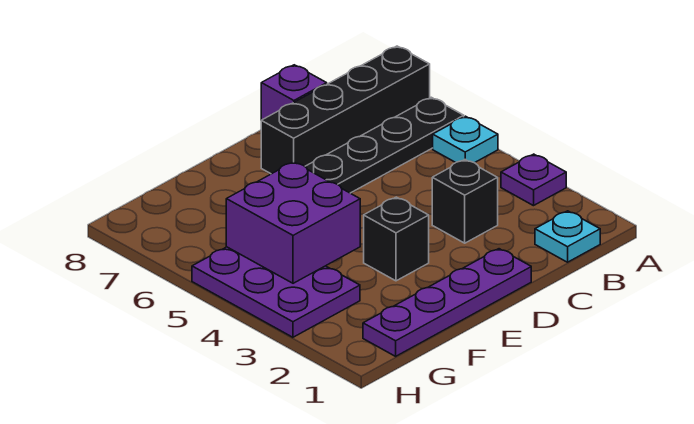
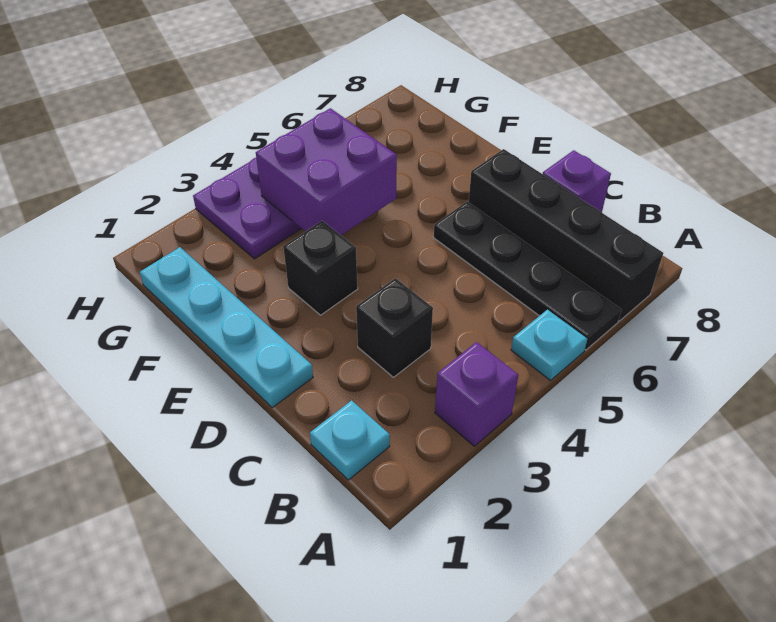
purple 1x1 plate [501,154,566,206] -> purple 1x1 brick [435,342,518,446]
purple 1x4 plate [363,249,531,356] -> cyan 1x4 plate [140,247,313,408]

